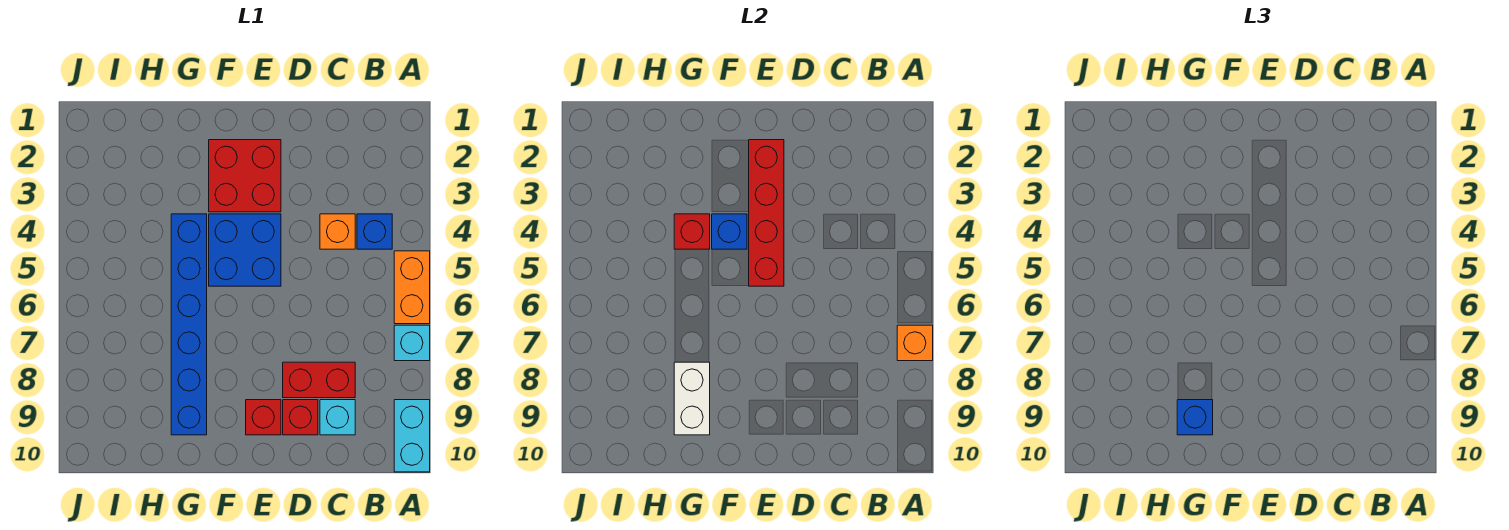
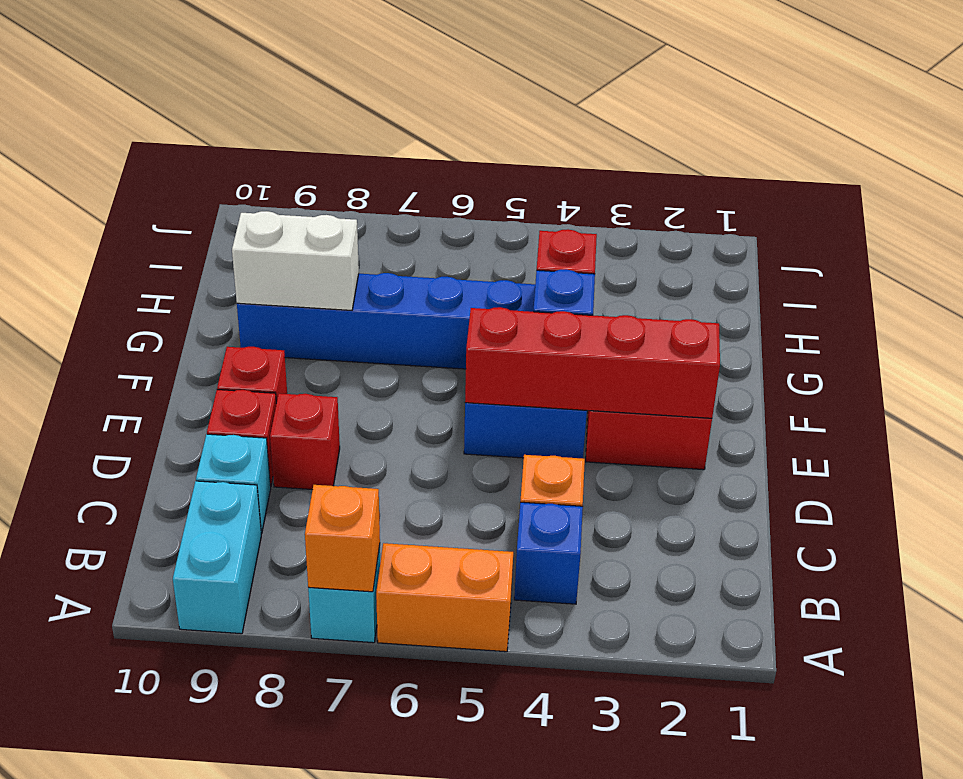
cyan 1x2 brick [394,400,430,472] -> cyan 1x2 brick turned to [173,481,261,634]
red 1x2 brick [283,362,355,398] -> red 1x1 brick [270,393,340,490]
blue 1x1 brick [1177,400,1213,435] -> none

